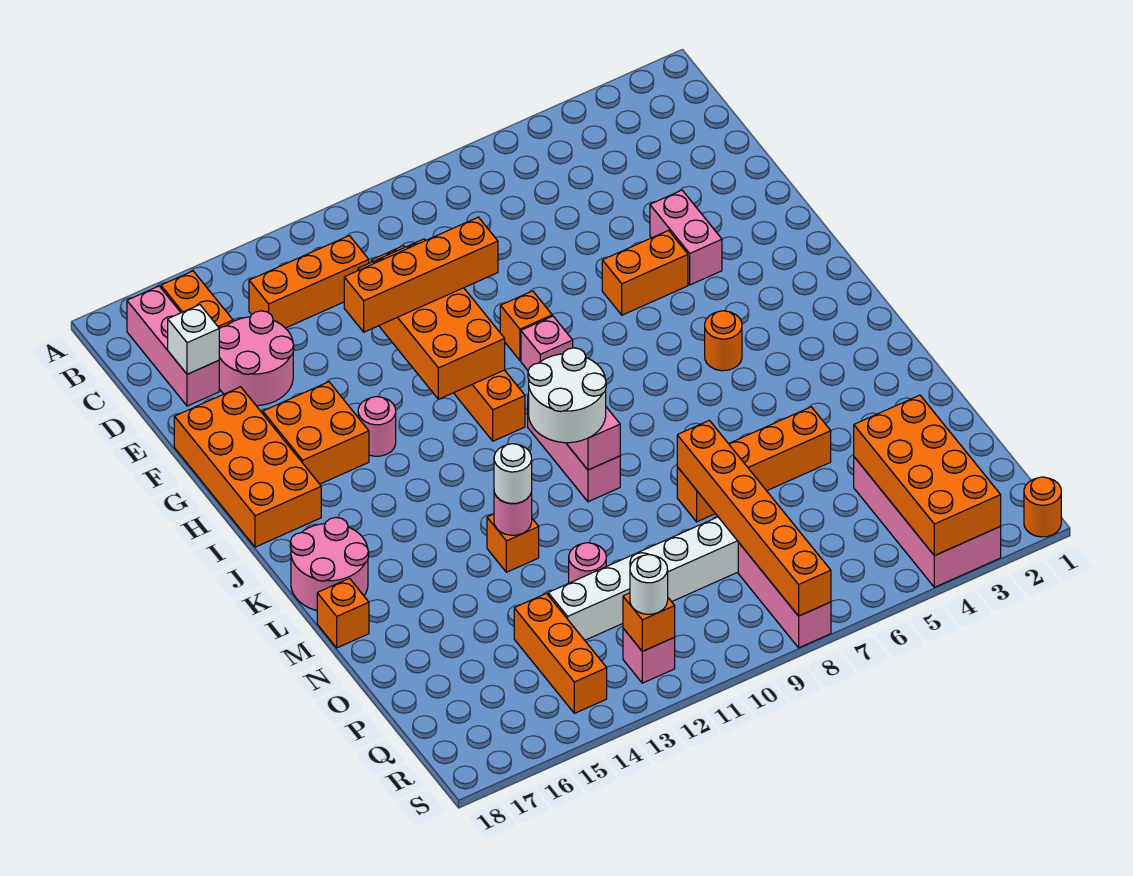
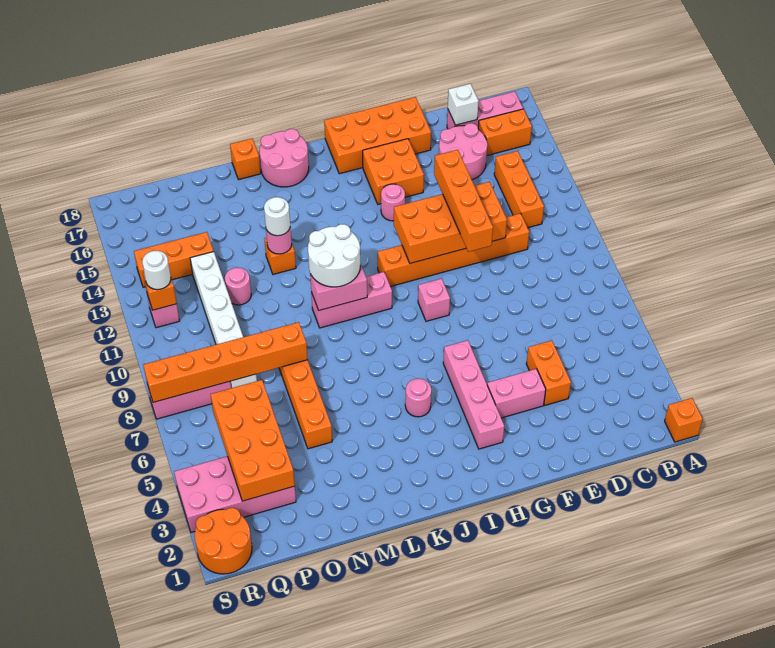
orange 1x2 brick [602,231,688,315] -> orange 1x2 brick moved to [526,340,571,405]
orange 1x1 brick [500,291,552,361] -> orange 1x1 brick moved to [665,398,703,442]
none -> pink 1x4 brick [443,340,504,449]
orange 1x1 round brick [705,311,742,371] -> pink 1x1 round brick [405,378,431,417]
orange 2x4 brick [854,395,1001,556] -> orange 2x4 brick turned to [210,380,295,501]
orange 1x1 round brick [1024,477,1061,537] -> orange 2x2 round brick [195,508,252,574]

